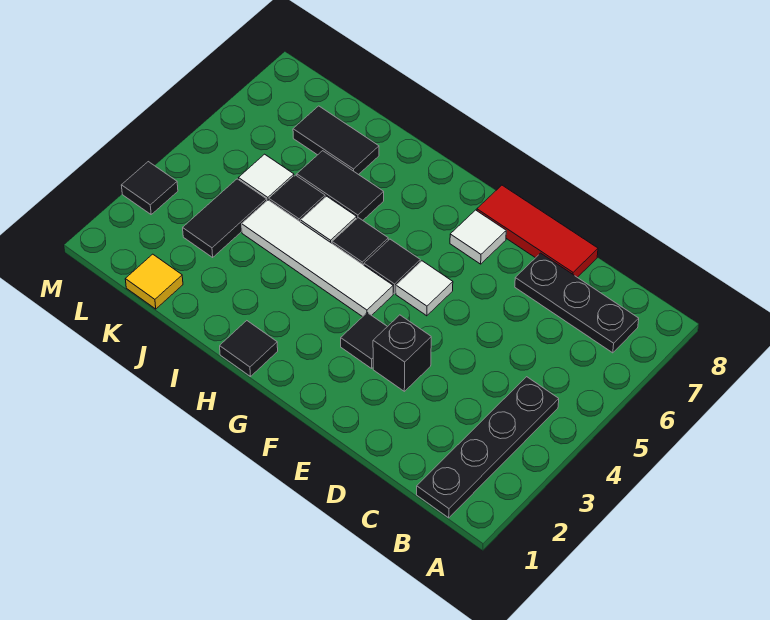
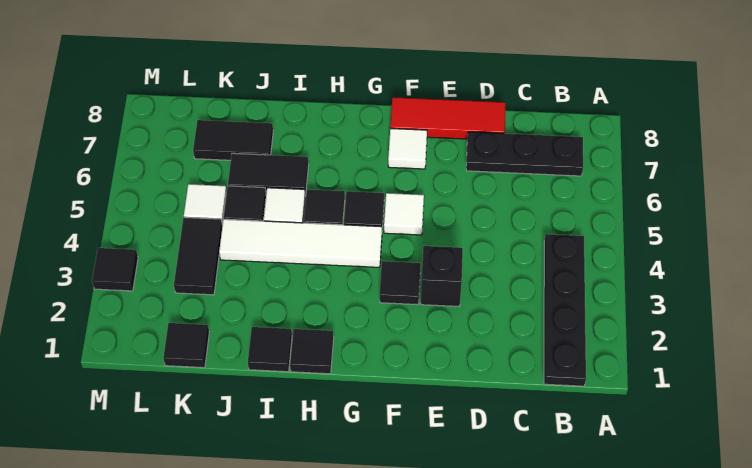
none -> black 1x1 tile [248,327,292,372]
yellow 1x1 tile [125,254,183,309] -> black 1x1 tile [163,323,209,368]

